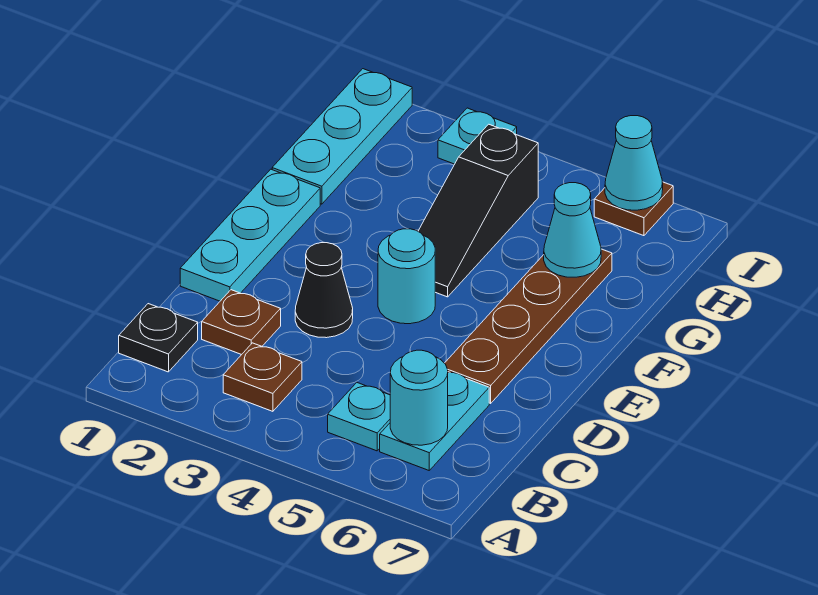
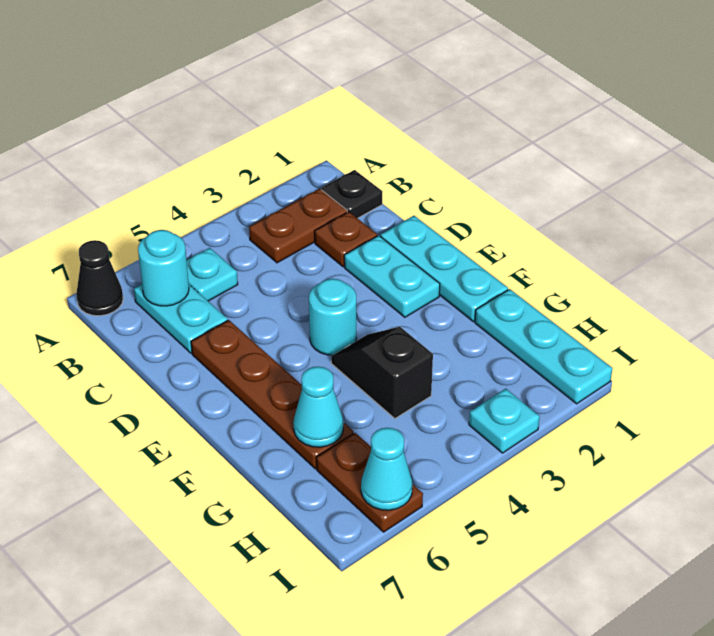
brown 1x1 plate [223,343,302,411] -> brown 1x2 plate [249,189,347,263]
none -> cyan 1x2 plate [344,235,440,317]
black 1x1 cone [295,243,353,338] -> black 1x1 cone moved to [76,240,123,316]
black 1x3 slope [418,124,538,297] -> black 1x2 slope [331,327,433,419]
brown 1x1 plate [594,182,673,236] -> brown 1x2 plate [316,433,423,532]

